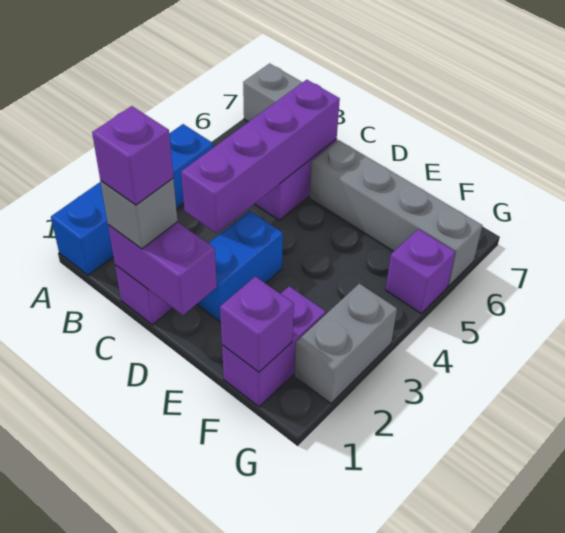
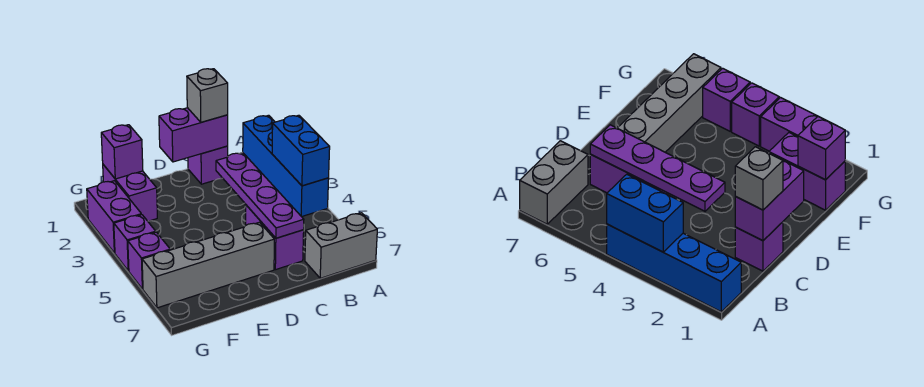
purple 1x1 brick [92,106,173,205] -> purple 1x1 brick moved to [114,215,156,271]
purple 1x4 brick [181,80,340,233] -> purple 1x4 plate [216,153,304,238]
blue 1x2 brick [196,211,283,322] -> blue 1x2 brick moved to [272,115,330,186]
grey 1x2 brick [294,284,397,403] -> purple 1x2 brick [87,181,141,253]

